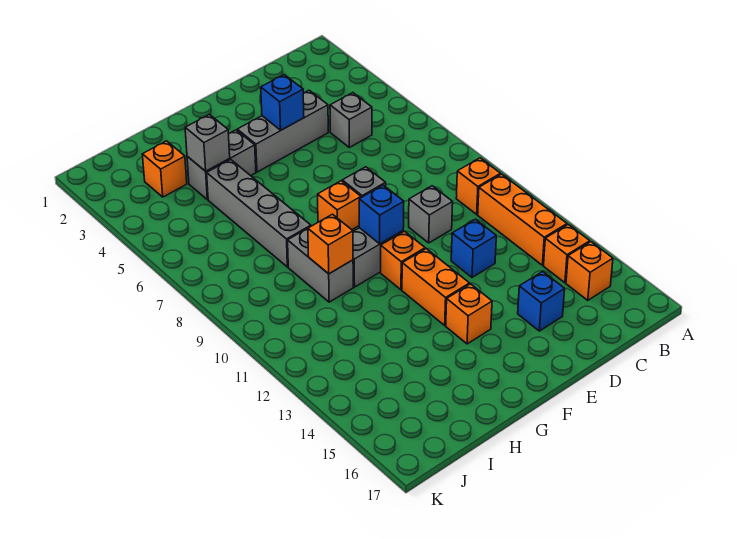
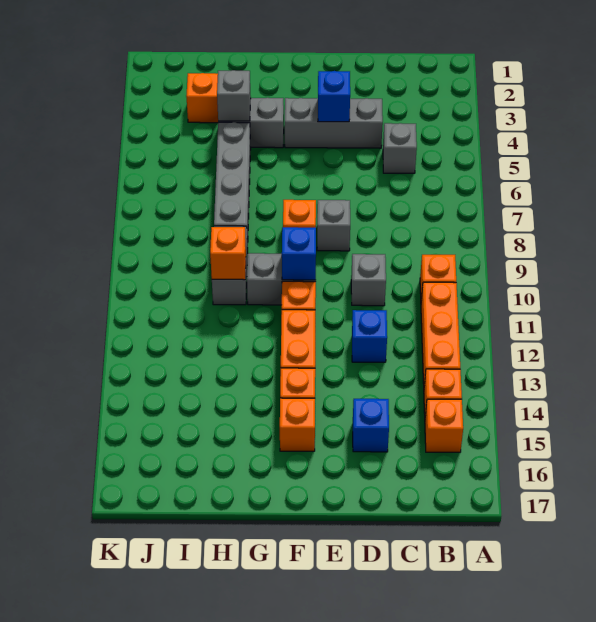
none -> orange 1x1 brick [280,398,315,451]

